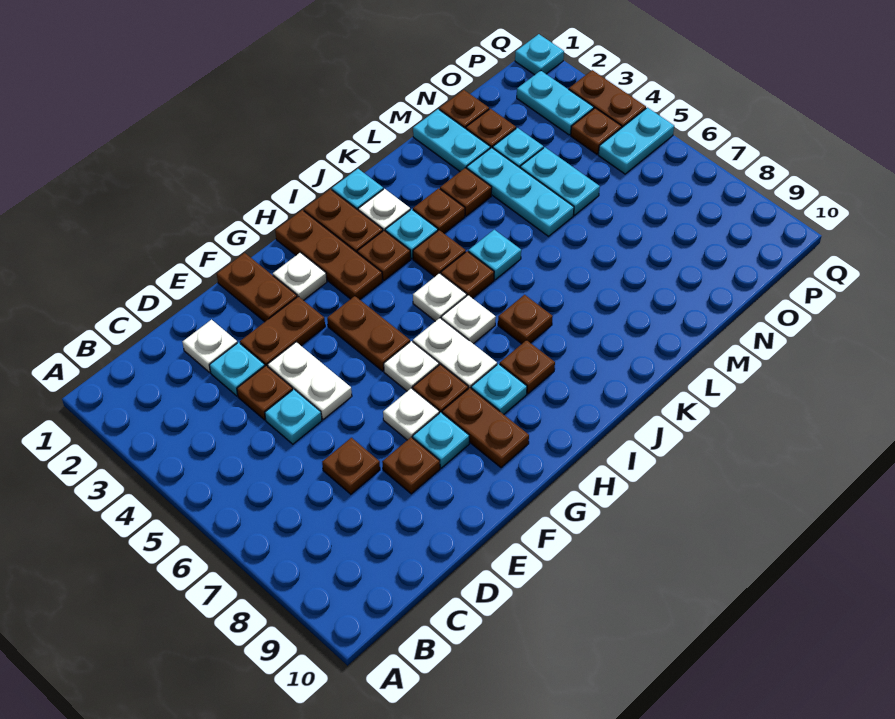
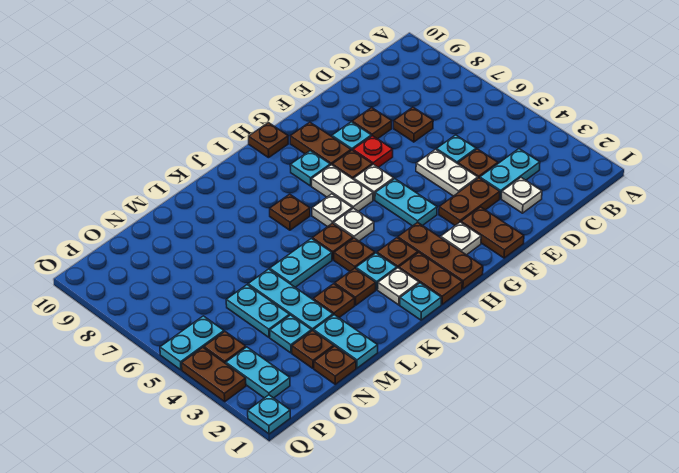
cyan 1x1 plate [209,342,265,396] -> cyan 1x2 plate [480,149,540,199]
white 1x1 plate [383,388,439,440] -> red 1x1 plate [353,136,393,167]
brown 1x2 plate [327,296,410,371] -> cyan 1x2 plate [375,179,437,226]
brown 1x1 plate [500,340,555,394] -> brown 1x1 plate moved to [249,123,288,158]
cyan 1x1 plate [468,230,521,280] -> cyan 1x2 plate [270,239,332,287]

